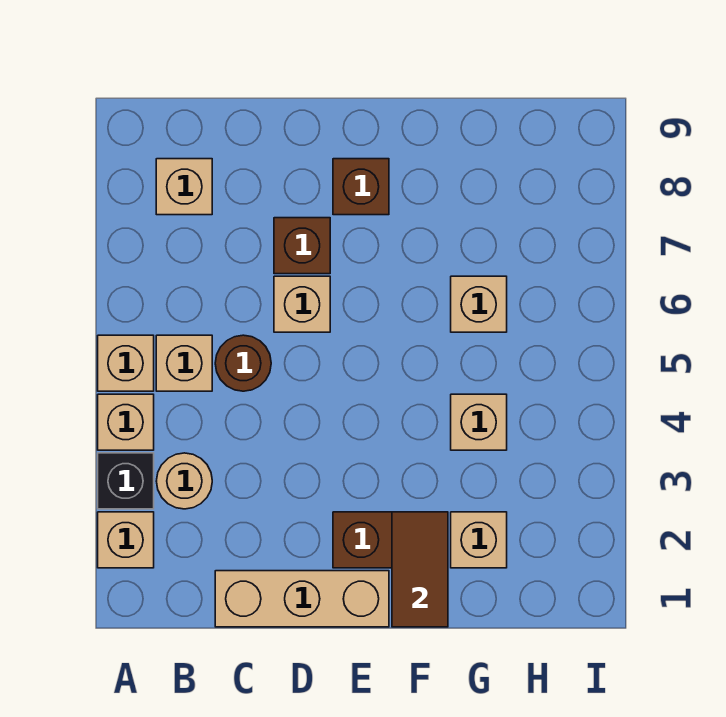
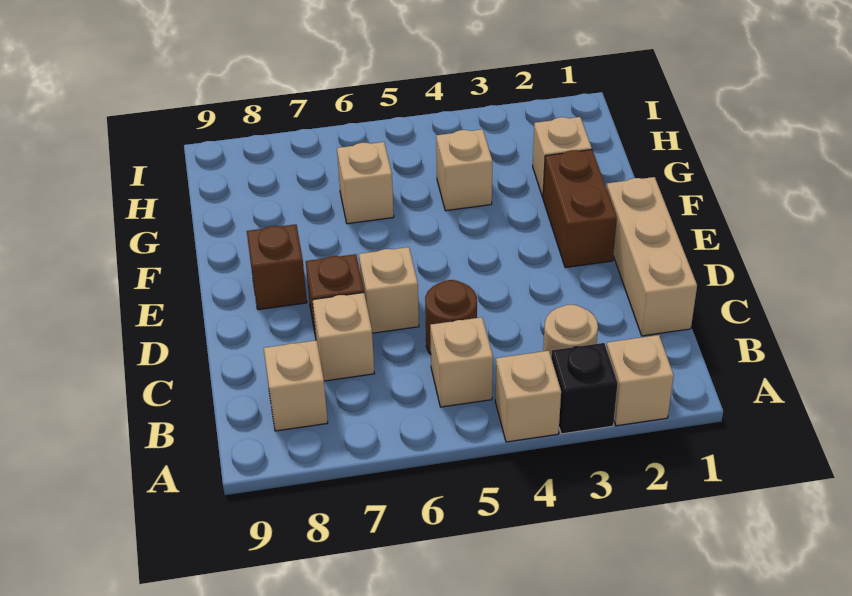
tan 1x1 brick [98,335,154,391] -> tan 1x1 brick moved to [312,293,375,381]
brown 1x2 tile [392,512,448,627] -> none

